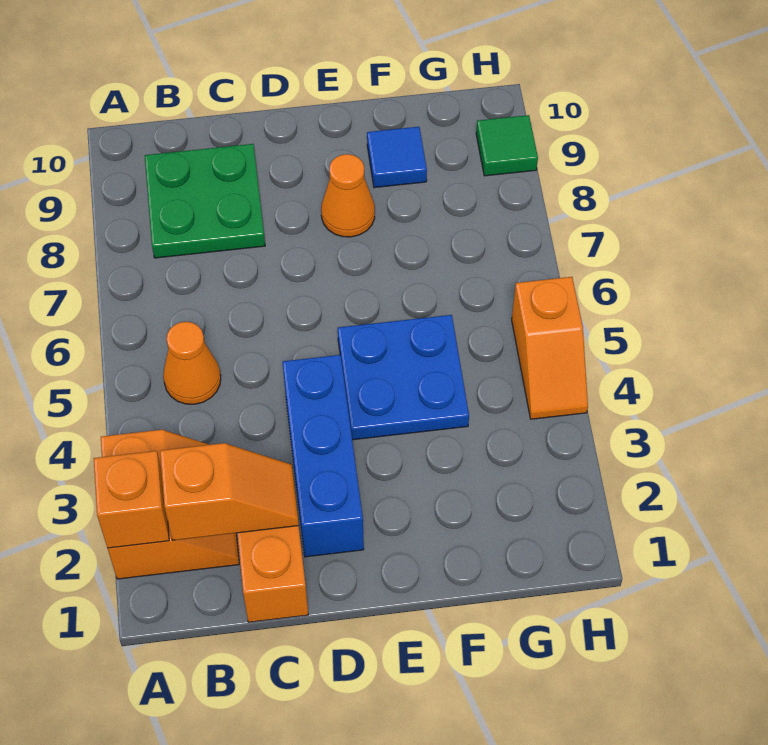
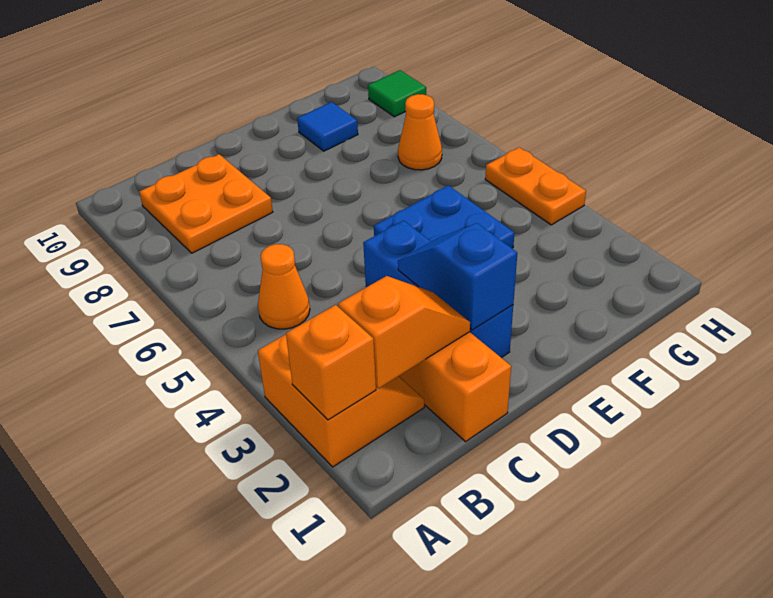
green 2x2 plate [145,144,265,258] -> orange 2x2 plate [139,154,273,253]
none -> blue 1x2 slope [398,223,517,330]
orange 1x1 cone [321,154,375,237] -> orange 1x1 cone moved to [398,94,442,170]
orange 1x2 slope [512,277,588,419] -> orange 1x2 plate [485,147,586,225]

